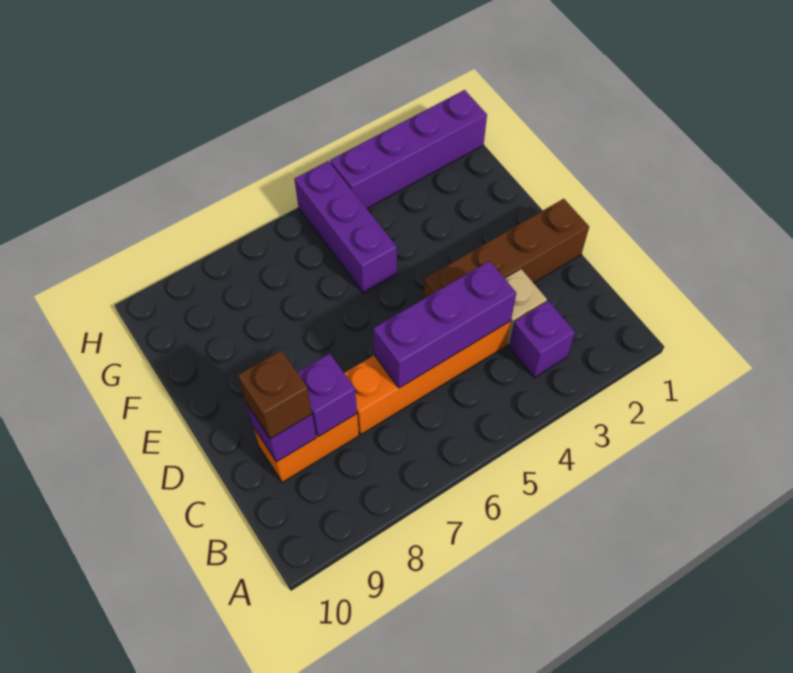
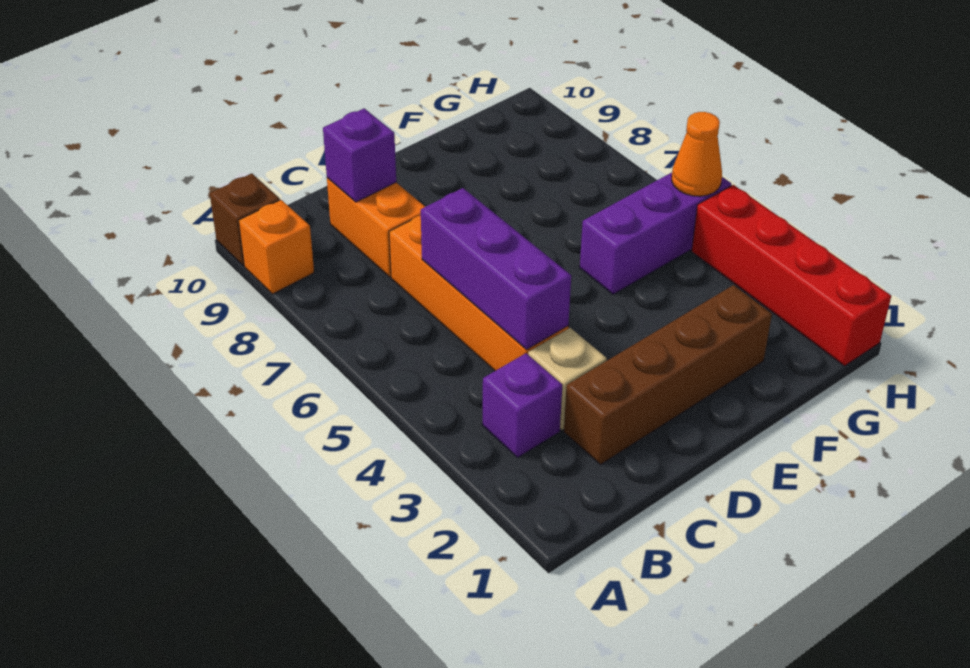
none -> orange 1x1 brick [239,200,314,294]
purple 1x1 brick [297,354,357,437] -> none
brown 1x1 brick [238,350,312,439] -> brown 1x1 brick moved to [210,173,280,266]
brown 1x4 brick [424,199,589,298] -> brown 1x4 brick turned to [564,285,772,465]
purple 1x4 brick [330,90,487,209] -> red 1x4 brick [692,185,891,366]
none -> orange 1x1 cone [672,112,722,196]

